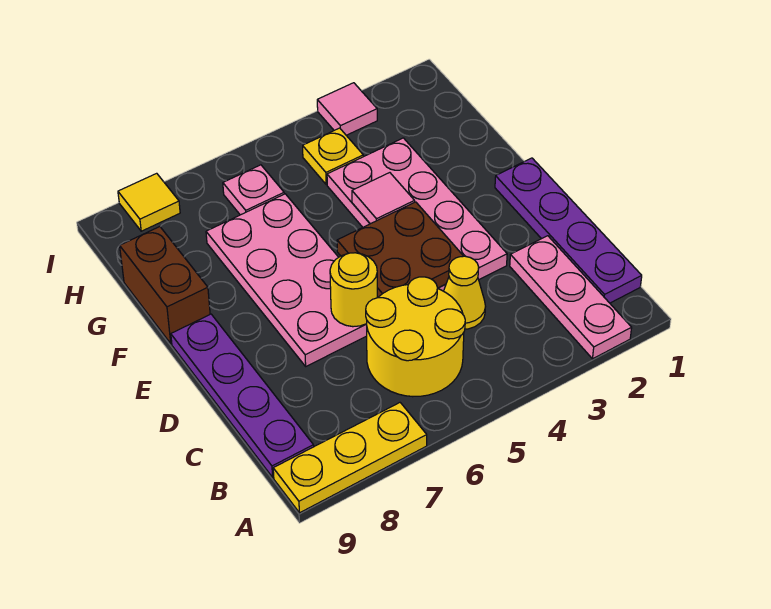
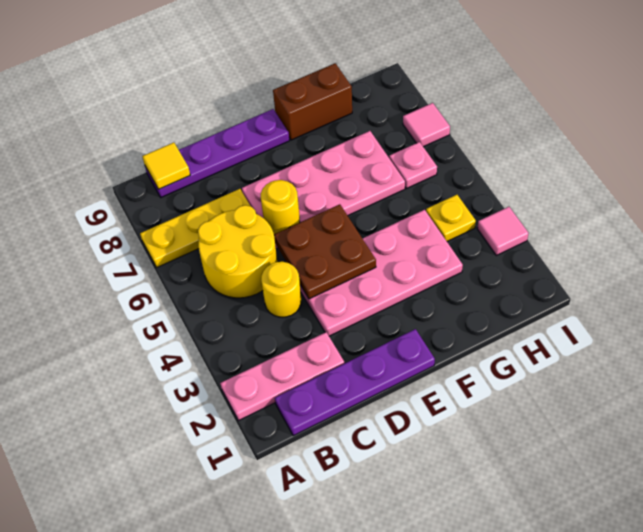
yellow 1x3 plate [273,403,427,513] -> yellow 1x3 plate turned to [140,189,250,267]
yellow 1x1 cone [444,256,485,329] -> yellow 1x1 round brick [261,262,301,317]
pink 1x1 tile [352,173,415,224] -> pink 1x1 tile moved to [403,103,450,147]
yellow 1x1 tile [118,173,180,231] -> yellow 1x1 tile moved to [142,143,190,189]

